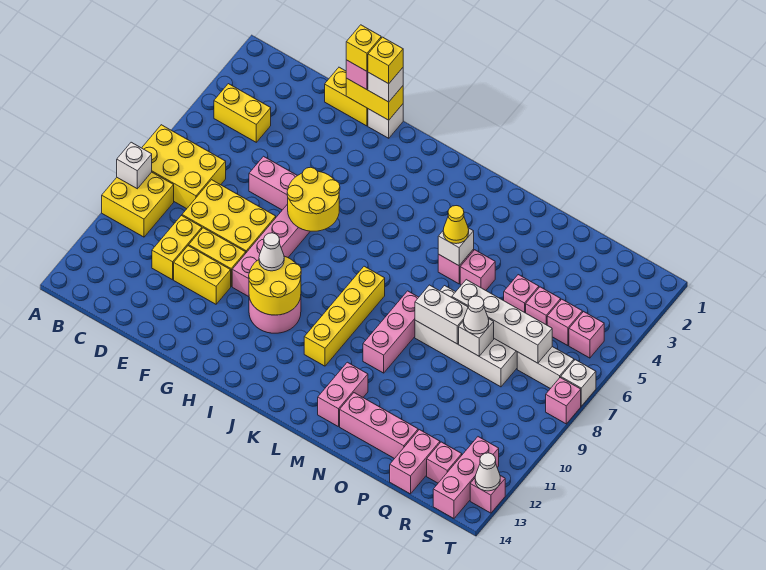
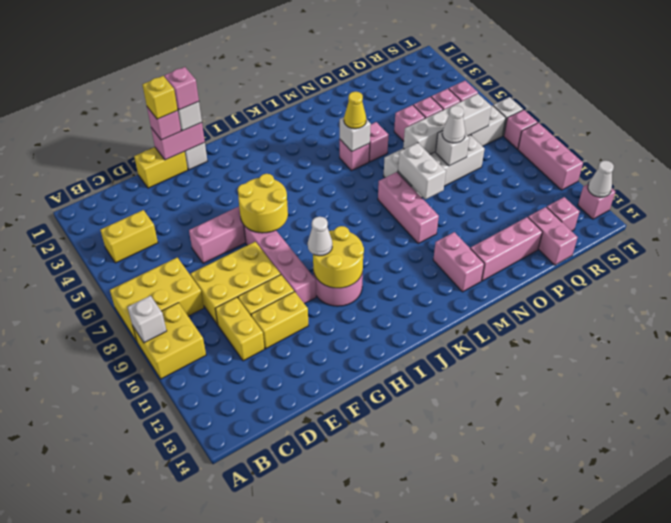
yellow 1x2 brick [346,78,403,120] -> pink 1x2 brick [151,123,205,160]
yellow 1x1 brick [368,37,403,84] -> pink 1x1 brick [165,67,199,110]
yellow 1x4 brick [304,266,385,366] -> none
white 1x2 brick [415,285,468,344] -> white 1x2 brick turned to [398,143,446,199]
pink 1x3 brick [433,437,499,518] -> pink 1x3 brick moved to [518,123,583,190]

